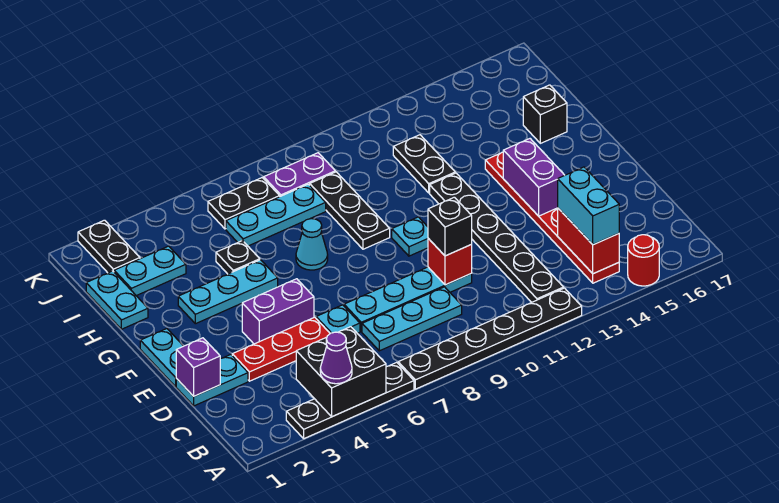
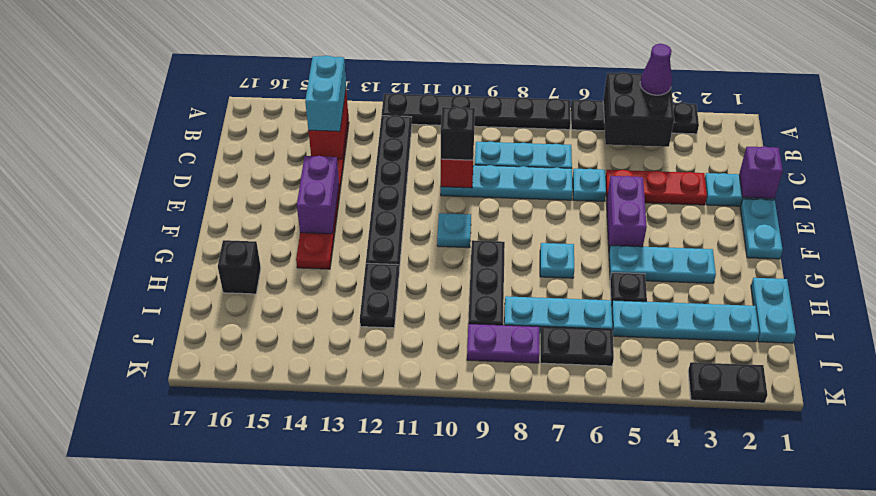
red 1x1 round brick [628,235,659,286] -> none
purple 1x2 brick [242,279,314,344] -> purple 1x2 brick turned to [607,176,647,250]
cyan 1x1 cone [296,219,328,270] -> cyan 1x1 plate [540,243,574,278]
cyan 1x2 plate [114,246,186,296] -> cyan 1x4 plate [611,300,759,342]
black 1x2 plate [78,220,140,273] -> black 1x2 plate turned to [688,362,767,403]

